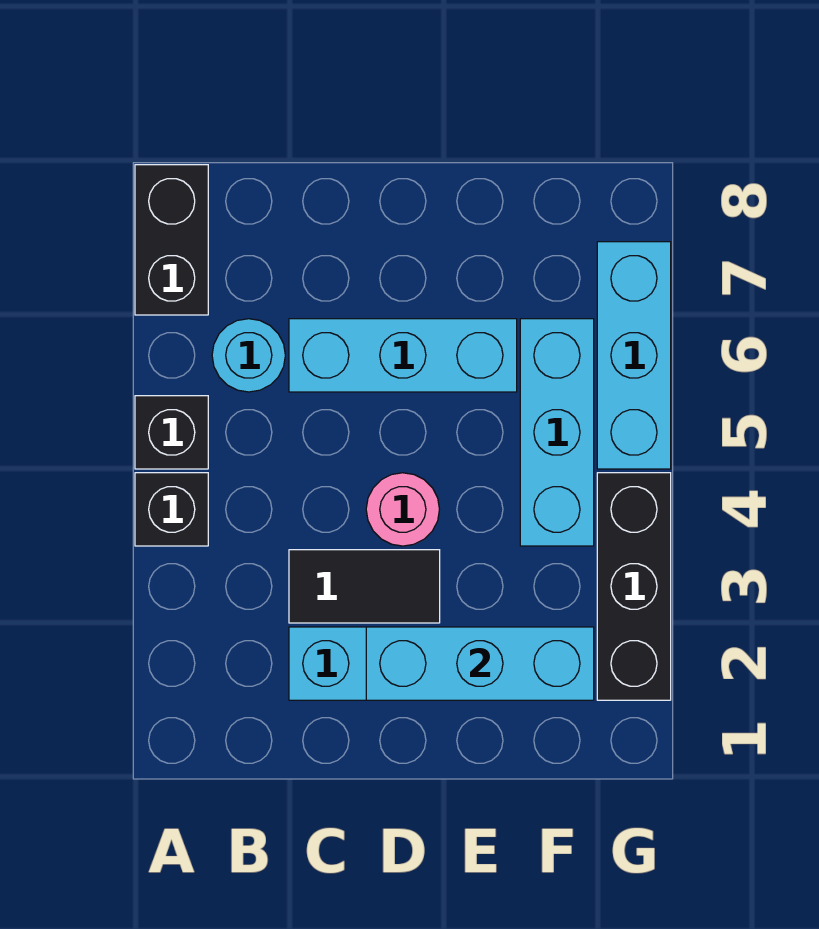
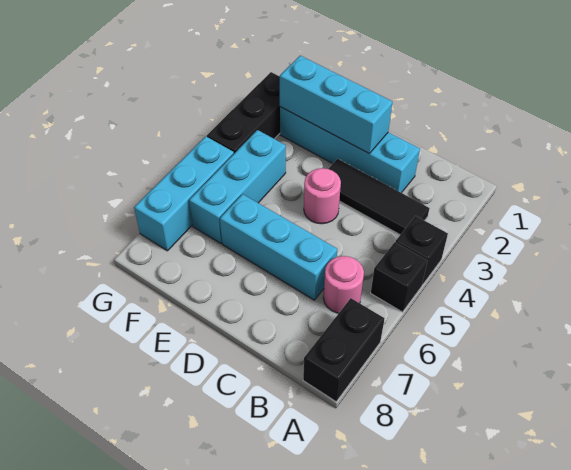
cyan 1x1 round brick [212,319,285,392] -> pink 1x1 round brick [323,256,364,313]
black 1x2 tile [289,550,440,623] -> black 1x3 tile [329,159,429,235]

